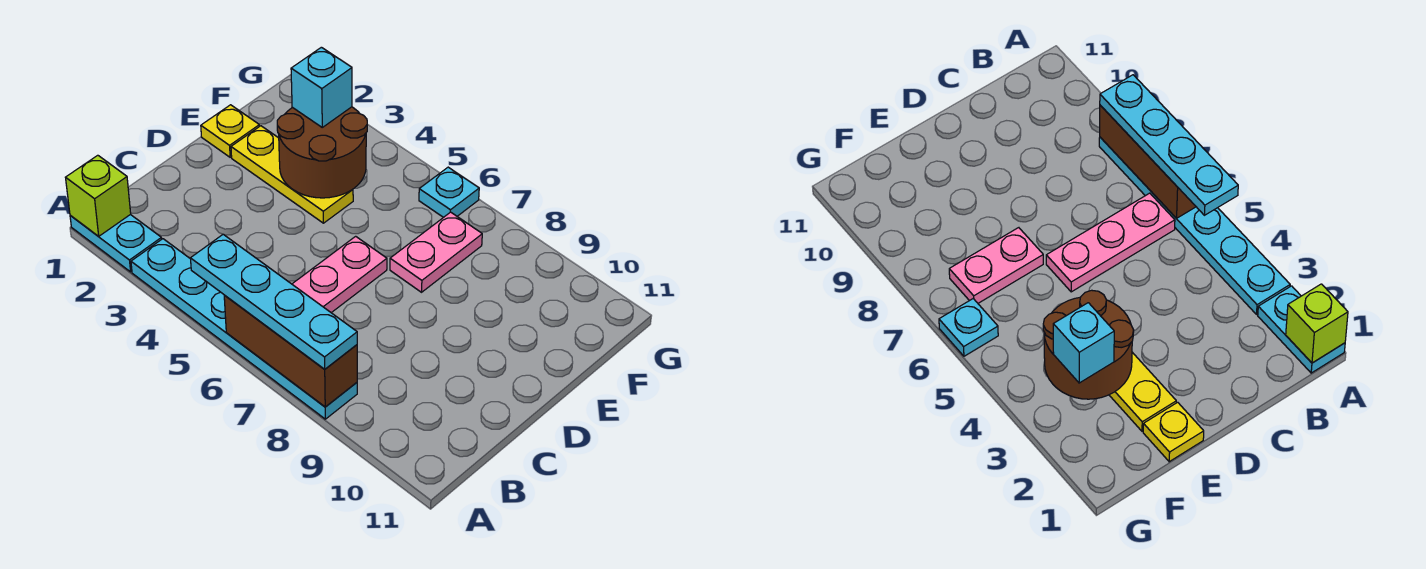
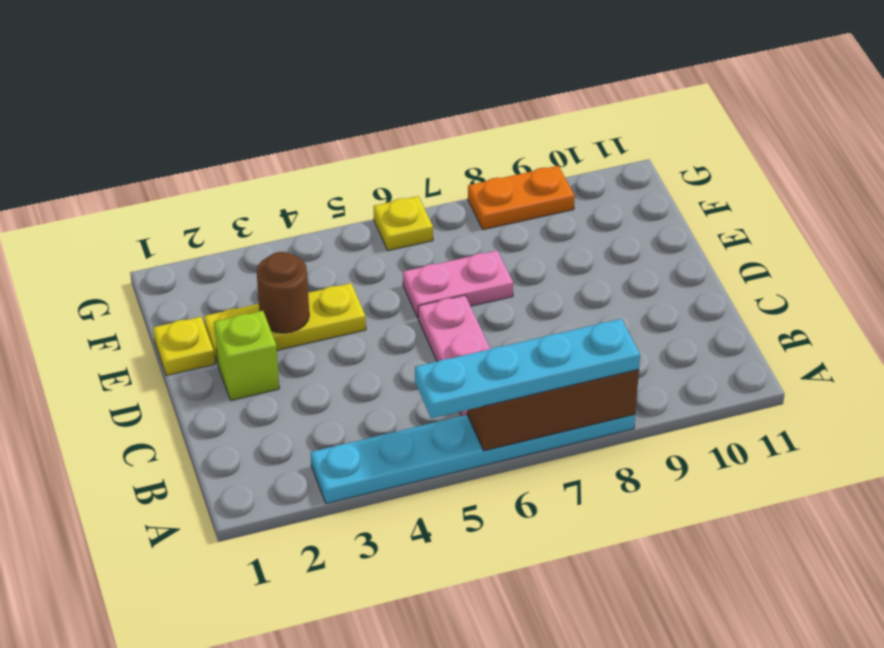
cyan 1x2 plate [70,214,162,272] -> none
lime 1x1 brick [66,155,131,236] -> lime 1x1 brick moved to [214,311,279,400]
brown 2x2 round brick [277,107,367,198] -> brown 1x1 round brick [257,252,309,333]
pink 1x2 plate [390,212,482,292] -> pink 1x2 plate turned to [403,251,513,317]
cyan 1x1 brick [291,47,352,127] -> none
cyan 1x1 plate [419,167,479,218] -> yellow 1x1 plate [373,196,433,251]
none -> orange 1x2 plate [468,166,575,230]

